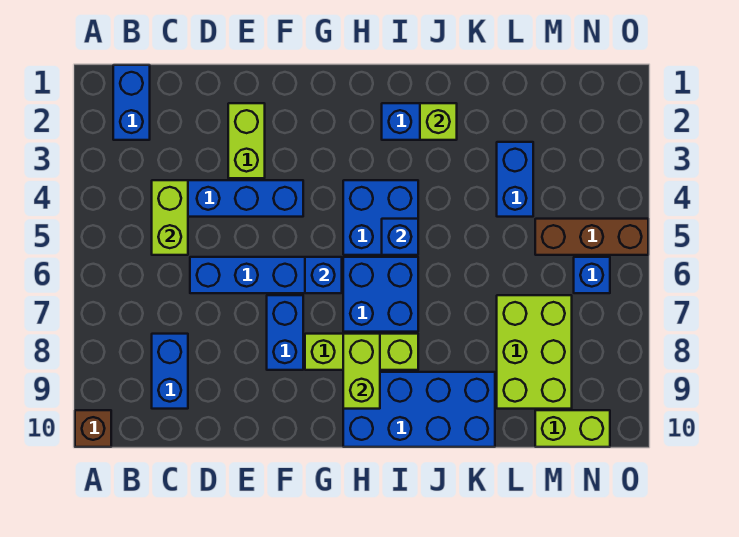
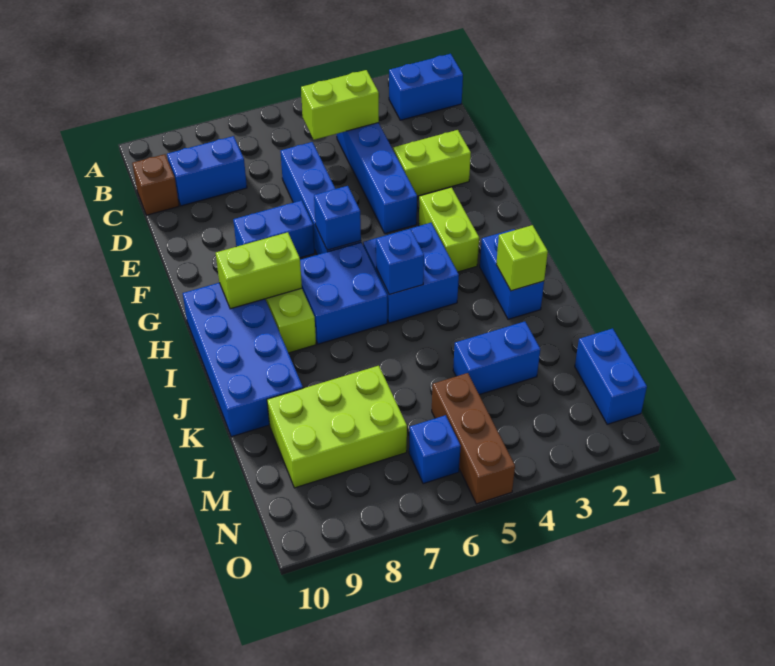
brown 1x1 brick [75,410,111,447] -> brown 1x1 brick moved to [132,154,179,215]
none -> blue 1x2 brick [575,328,647,424]
lime 1x2 brick [535,410,610,447] -> lime 1x2 brick moved to [419,187,479,272]

